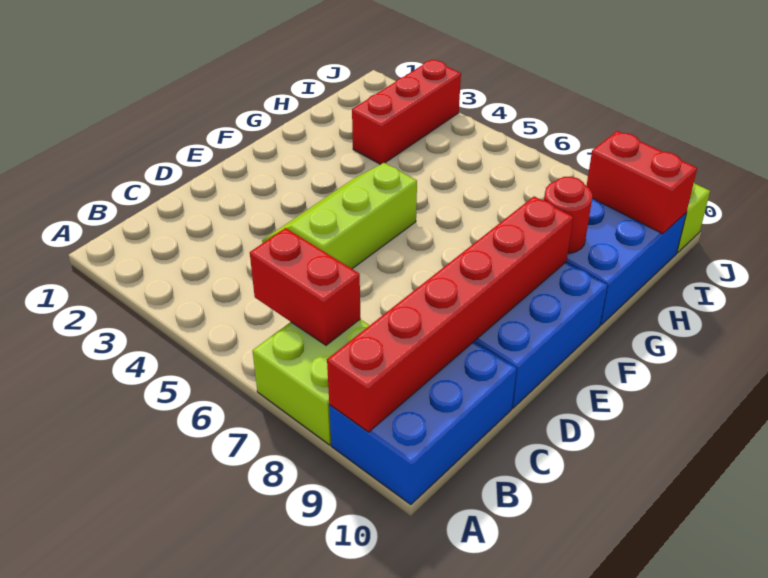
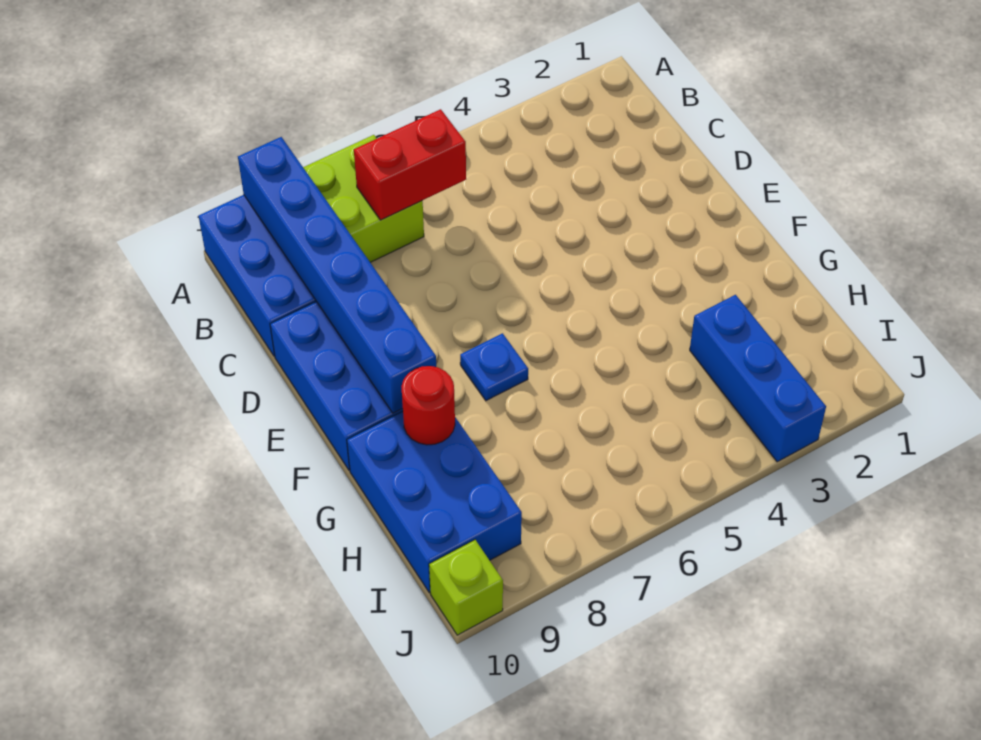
red 1x6 brick [327,196,573,432] -> blue 1x6 brick [238,137,436,413]
lime 2x3 slope [262,163,417,269] -> none
none -> blue 1x1 plate [460,333,528,401]
red 1x3 brick [352,59,461,165] -> blue 1x3 brick [690,295,826,462]
red 1x2 brick [587,131,697,234] -> none

